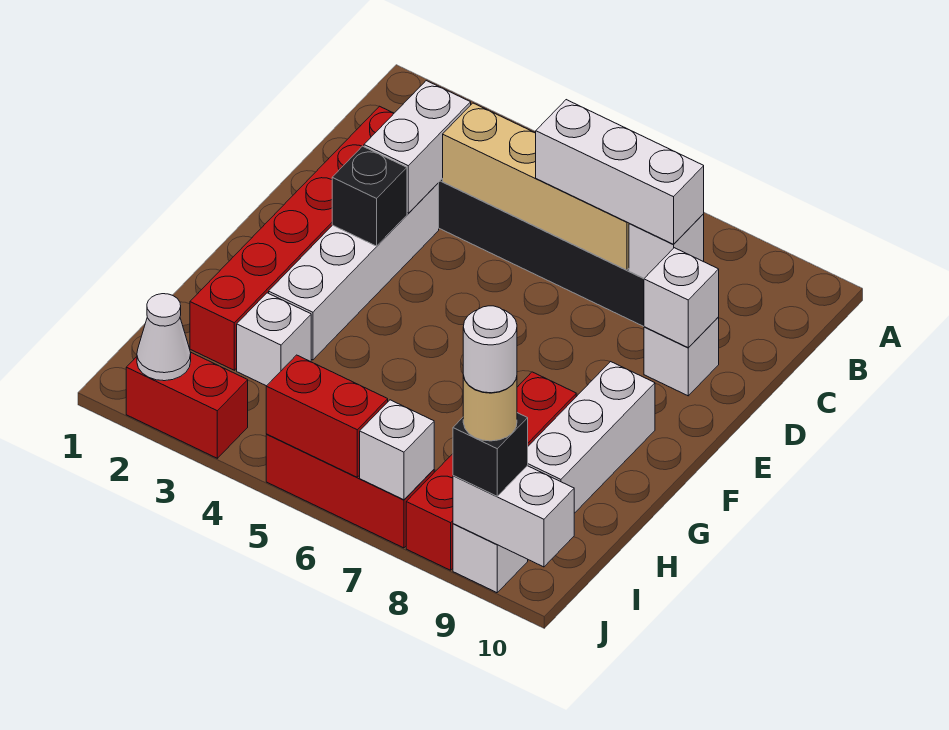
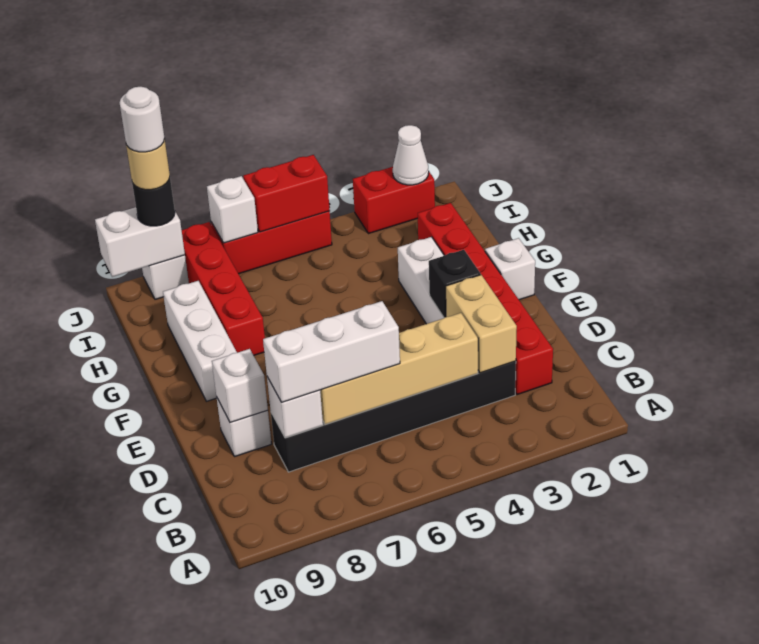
white 1x2 brick [364,81,471,213] -> tan 1x2 brick [446,275,517,373]
white 1x1 brick [237,293,311,386] -> white 1x1 brick moved to [485,238,535,300]
black 1x1 brick [453,413,528,496] -> black 1x1 round brick [132,178,175,226]

